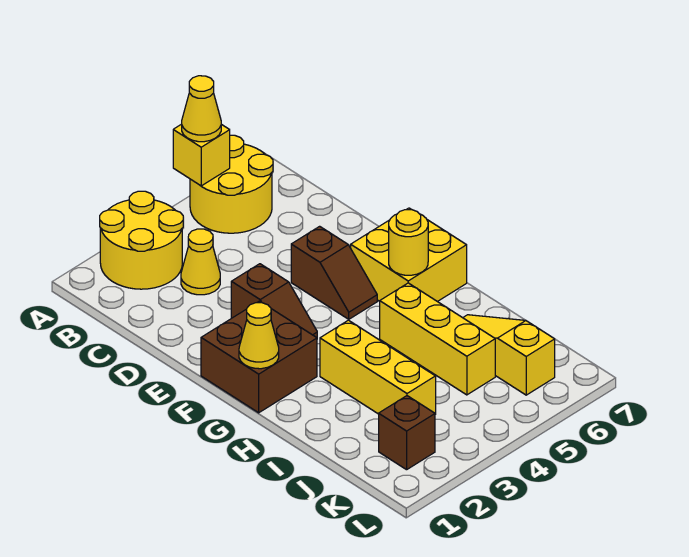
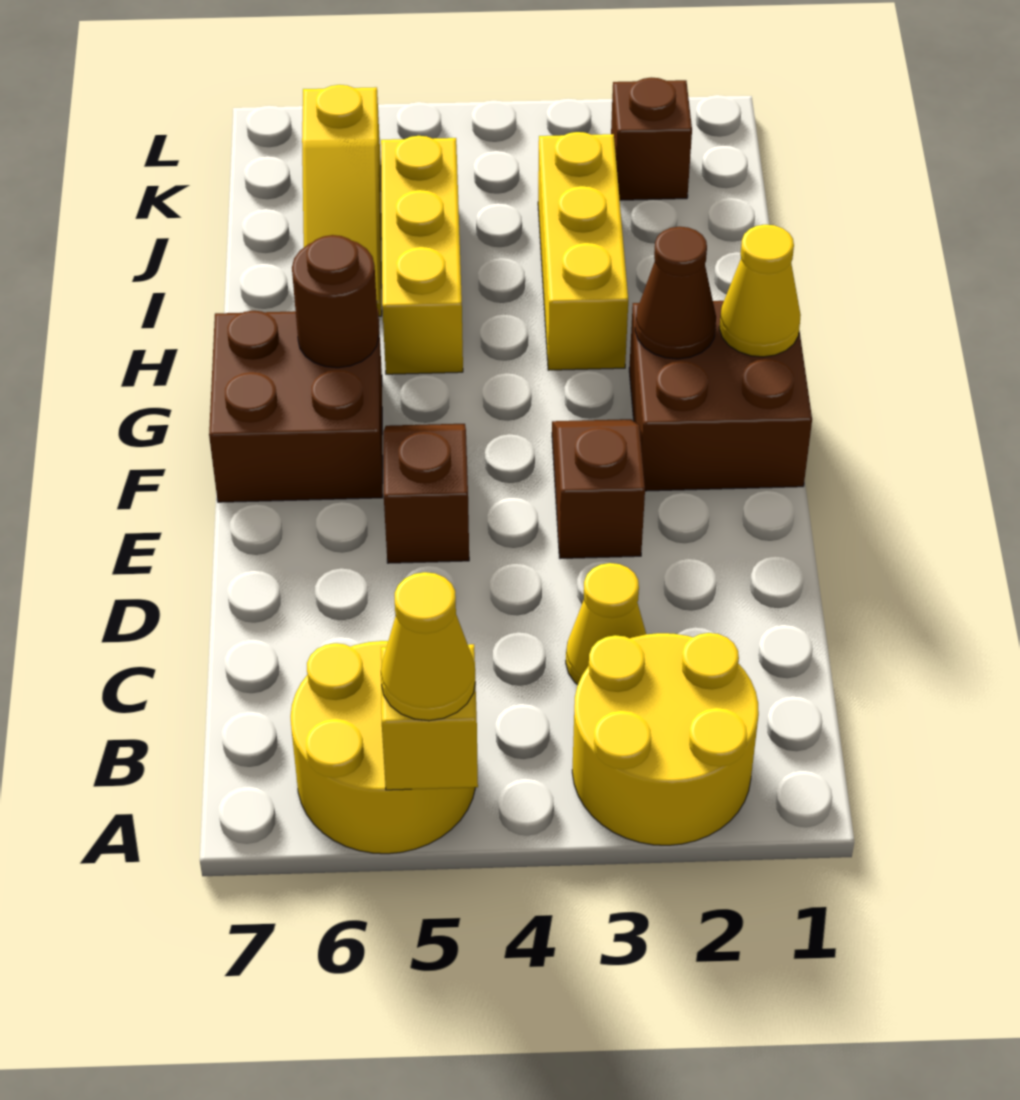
yellow 2x2 brick [351,208,467,302] -> brown 2x2 brick [209,309,383,502]
none -> brown 1x1 cone [635,227,716,359]
yellow 1x1 round brick [389,210,428,275] -> brown 1x1 round brick [292,235,378,368]

